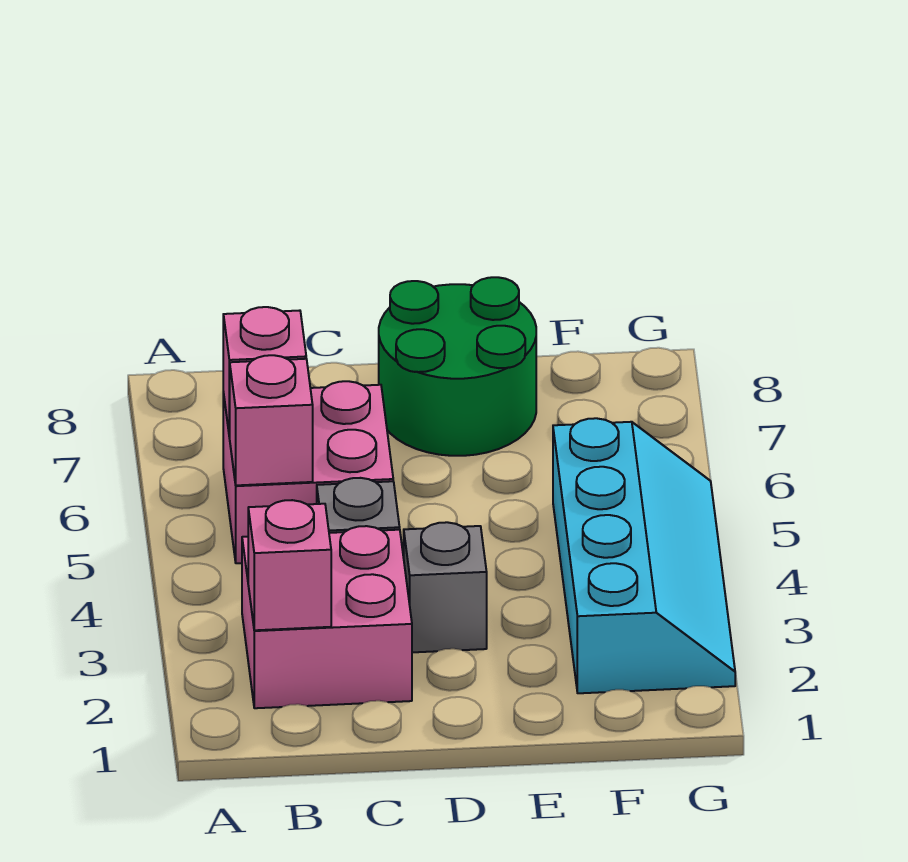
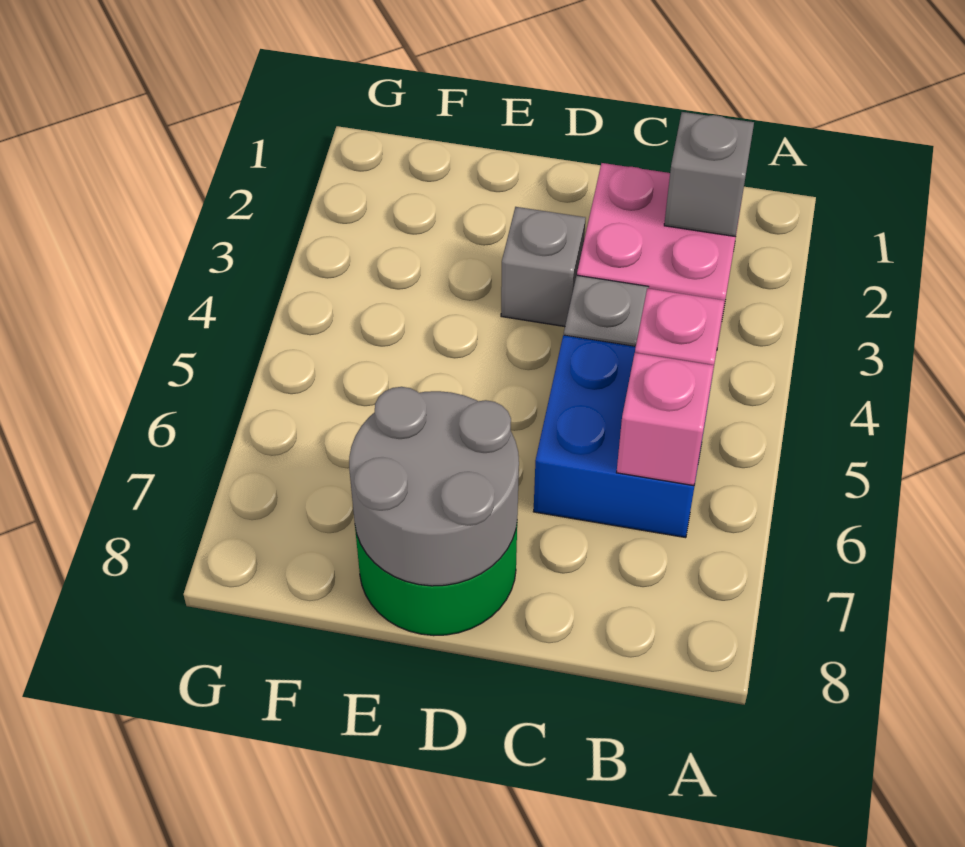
pink 1x1 brick [248,500,331,630] -> grey 1x1 brick [664,112,754,237]
pink 2x2 brick [223,381,393,563] -> blue 2x2 brick [533,335,711,538]
none -> grey 2x2 round brick [349,387,519,586]
cyan 2x4 slope [553,418,735,693] -> none

